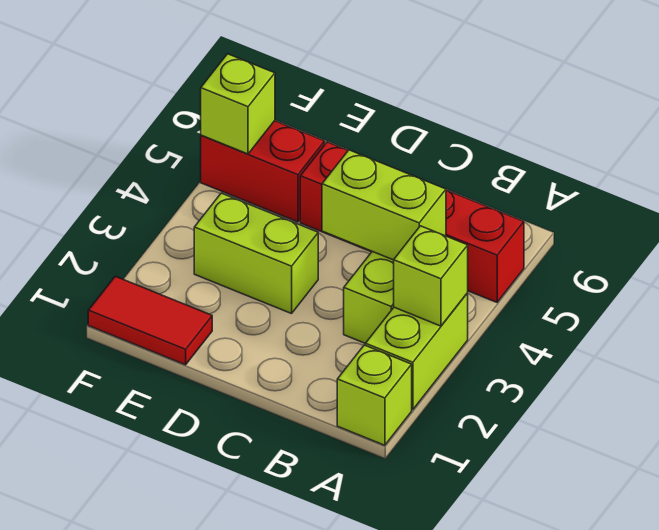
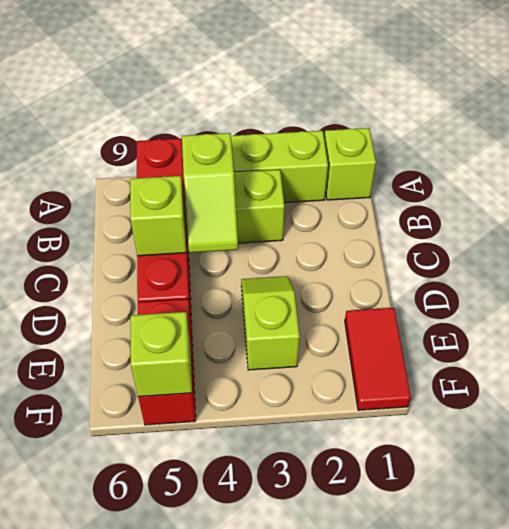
lime 1x1 brick [394,226,468,326] -> lime 1x1 brick moved to [130,176,186,256]
lime 1x2 brick [322,150,446,260] -> lime 1x2 slope [182,133,238,253]
lime 1x2 brick [194,193,318,314] -> lime 1x2 slope [241,276,300,370]

